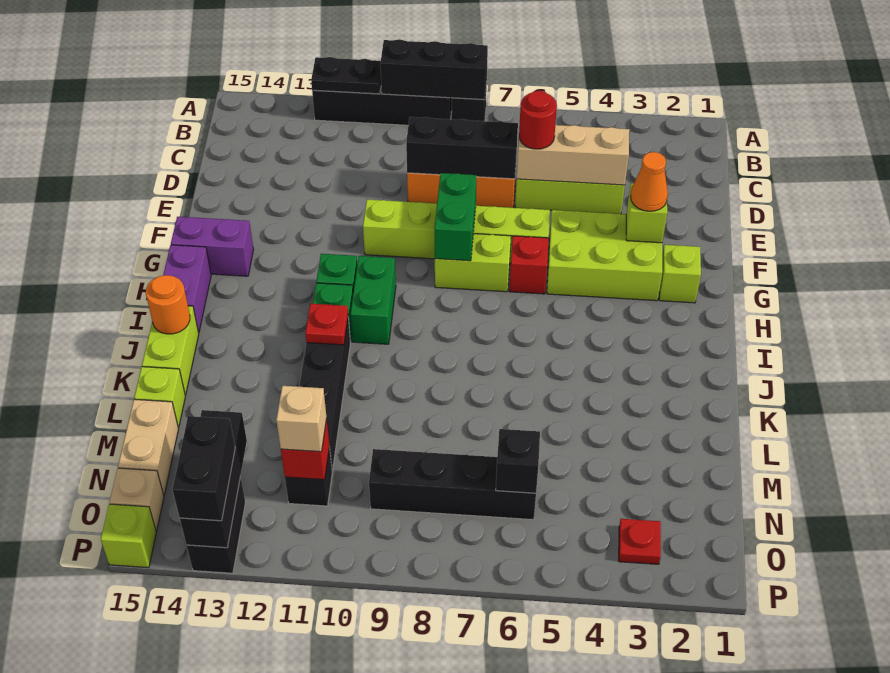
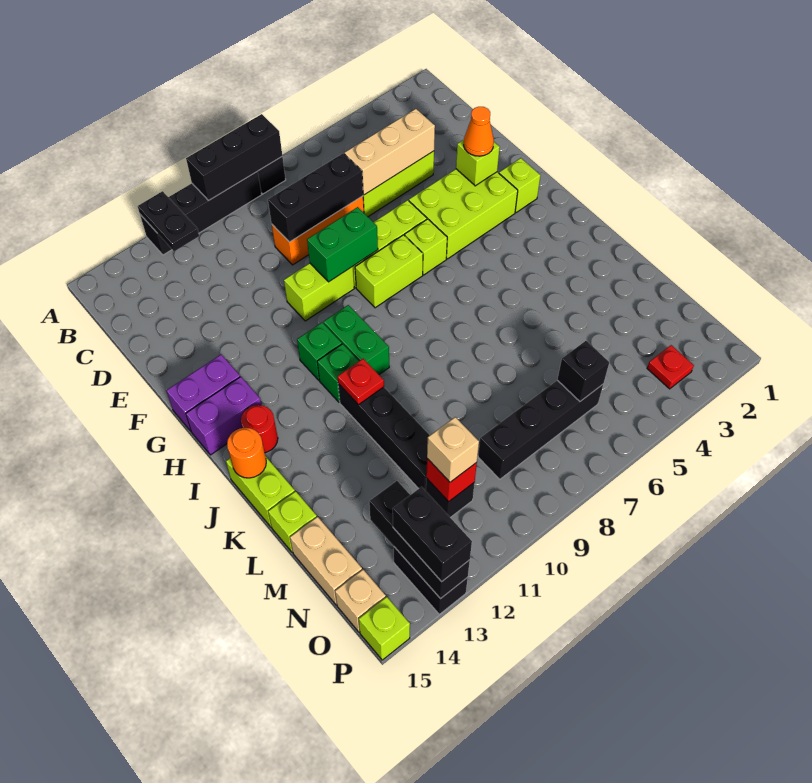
black 1x2 plate [311,57,381,94] -> black 1x2 plate turned to [138,191,199,251]
red 1x1 round brick [519,91,557,149] -> red 1x1 round brick moved to [241,405,278,453]
green 1x2 brick [435,173,476,261] -> green 1x2 brick turned to [307,207,378,282]
red 1x1 brick [509,236,549,294] -> lime 1x1 brick [405,219,447,275]
purple 1x2 brick [163,245,211,333] -> purple 1x2 brick turned to [186,377,261,455]

